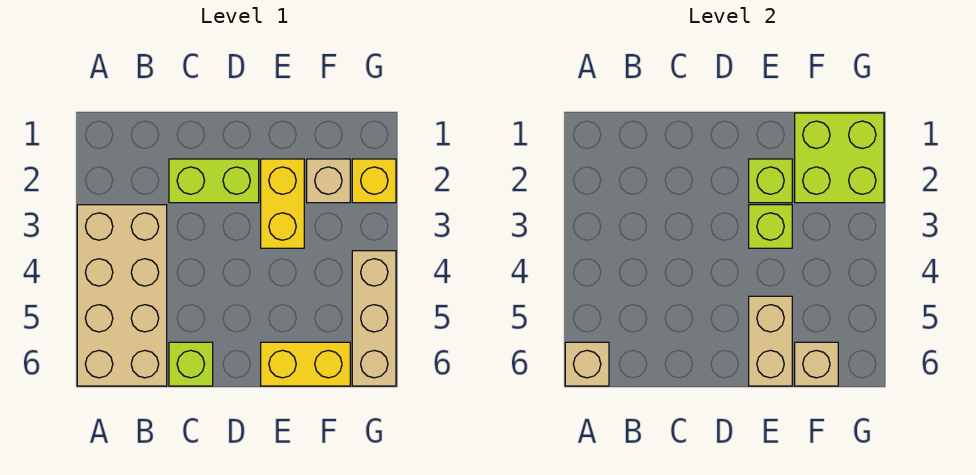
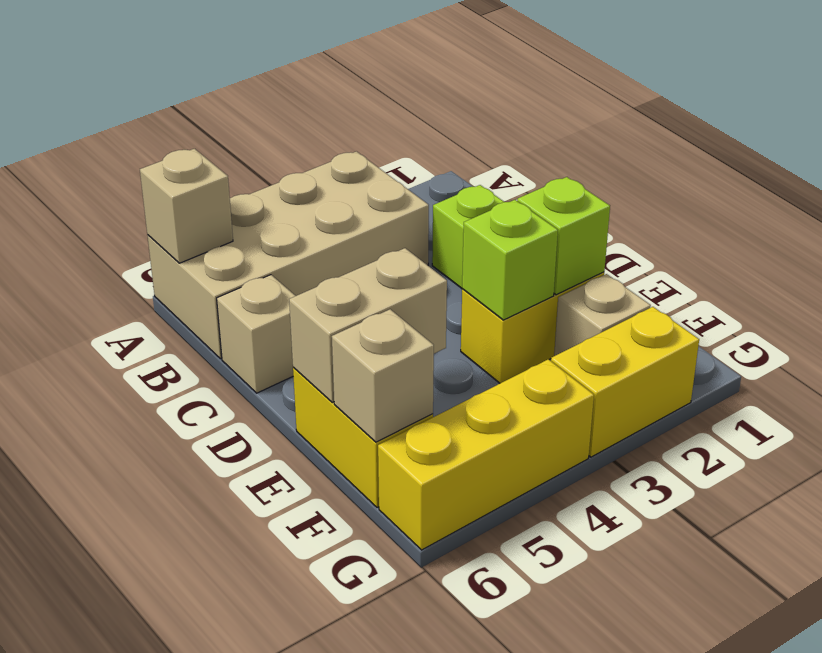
lime 1x1 brick [169,342,213,386] -> tan 1x1 brick [217,275,295,393]
lime 2x2 brick [795,113,884,203] -> none
yellow 1x1 brick [352,159,396,203] -> yellow 1x2 brick [551,307,699,457]
tan 1x3 brick [352,251,396,386] -> yellow 1x3 brick [378,359,594,550]

